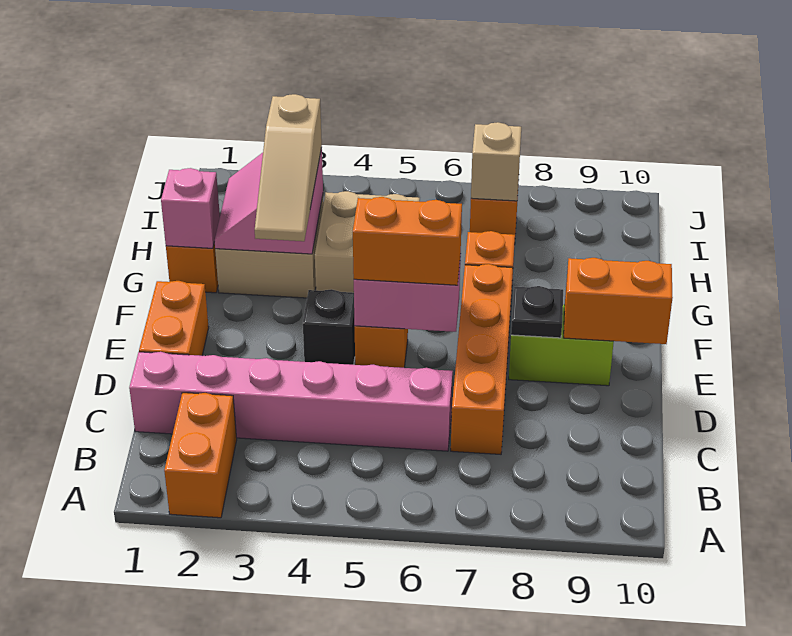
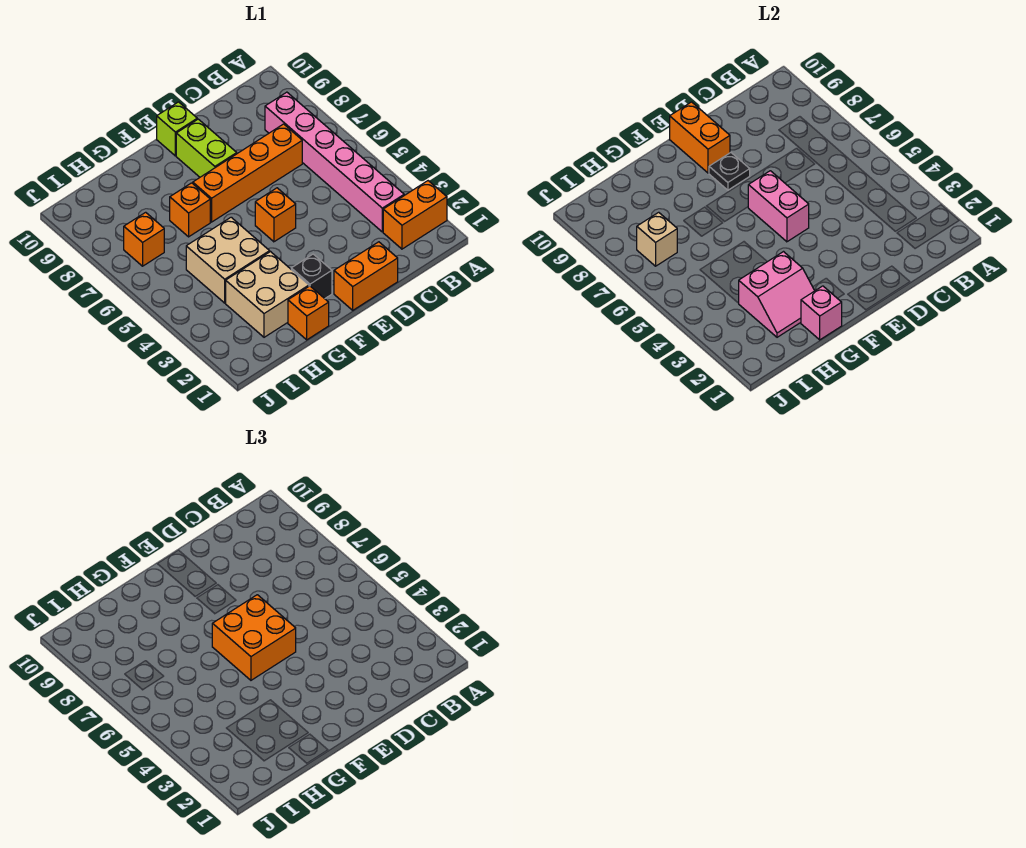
pink 1x6 brick [129,352,453,451] -> pink 1x6 brick moved to [265,92,404,232]
black 1x1 brick [303,289,355,365] -> black 1x1 brick moved to [291,254,332,299]
orange 1x2 brick [353,197,462,285] -> orange 2x2 brick [212,595,296,680]
none -> lime 1x1 brick [157,102,197,156]
tan 1x3 slope [255,94,322,241] -> none

